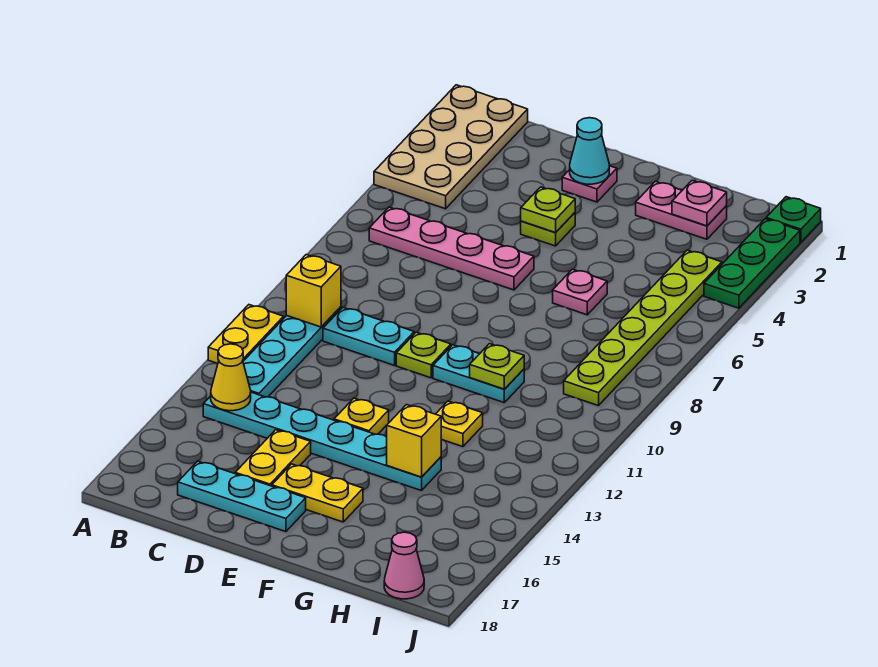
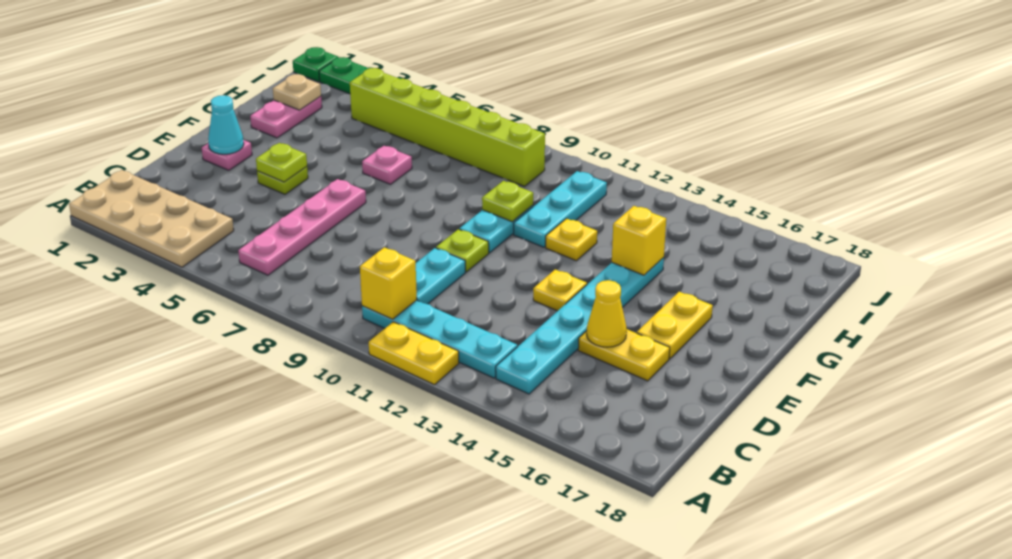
yellow 1x1 cone [211,344,251,411] -> yellow 1x1 cone moved to [587,280,627,347]
cyan 1x3 plate [178,461,306,532] -> cyan 1x3 plate moved to [514,171,607,247]
pink 1x1 plate [672,180,727,226] -> tan 1x1 plate [273,74,321,110]
lime 1x6 plate [564,250,722,406] -> lime 1x6 brick [350,68,545,186]
pink 1x1 cone [384,532,424,599] -> none

